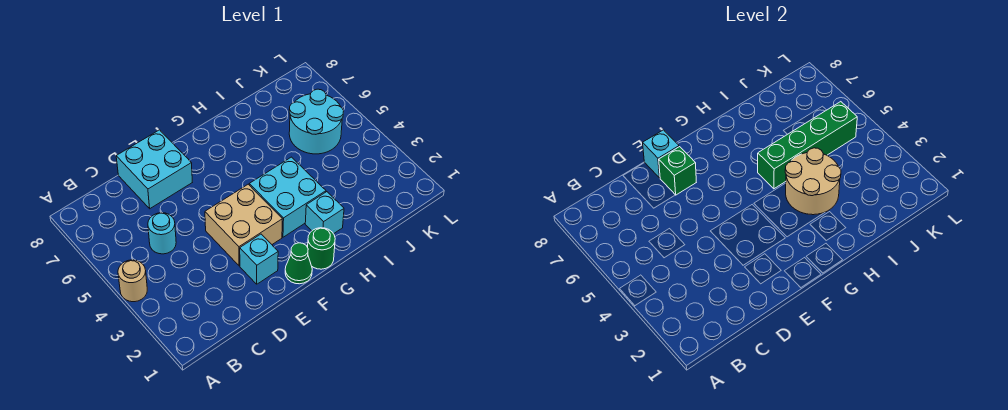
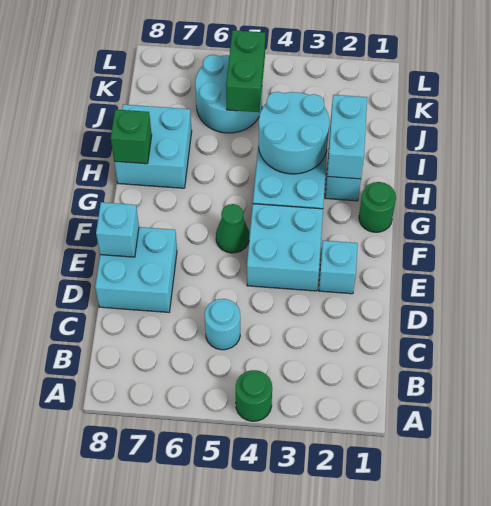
tan 1x1 round brick [118,260,147,302] -> green 1x1 round brick [236,370,272,421]
tan 2x2 brick [205,184,282,266] -> cyan 2x2 brick [247,204,323,291]
green 1x1 brick [659,147,696,195] -> green 1x1 brick moved to [111,109,152,164]
green 1x1 cone [285,243,312,284] -> green 1x1 cone moved to [216,204,249,253]
none -> cyan 1x2 brick [327,95,367,179]
tan 2x2 round brick [785,148,841,215] -> cyan 2x2 round brick [259,92,329,174]
green 1x4 brick [758,102,857,189] -> green 1x2 brick [226,30,265,112]
none -> cyan 2x2 brick [114,104,192,188]

